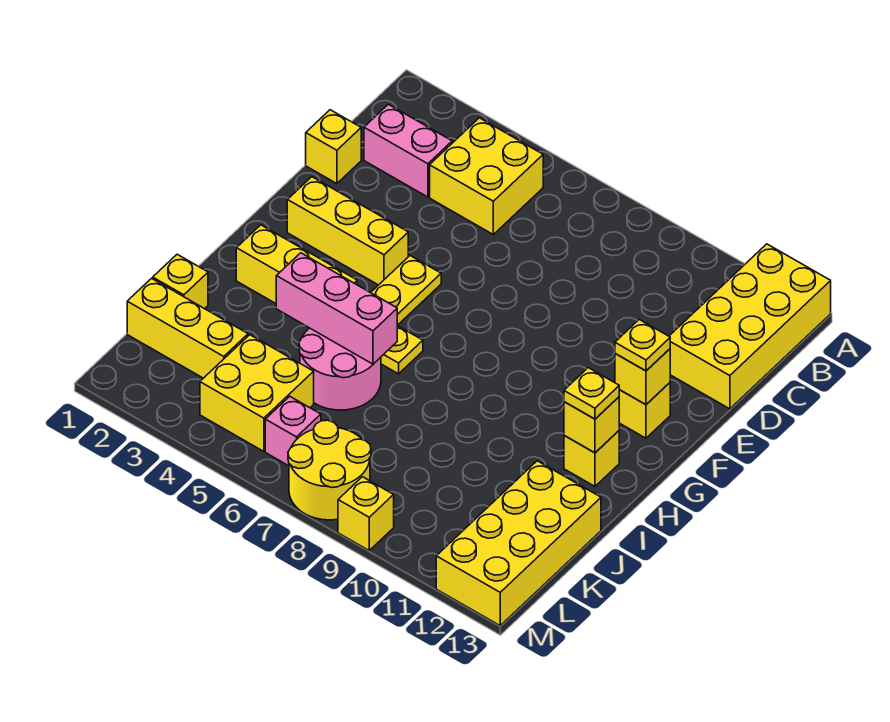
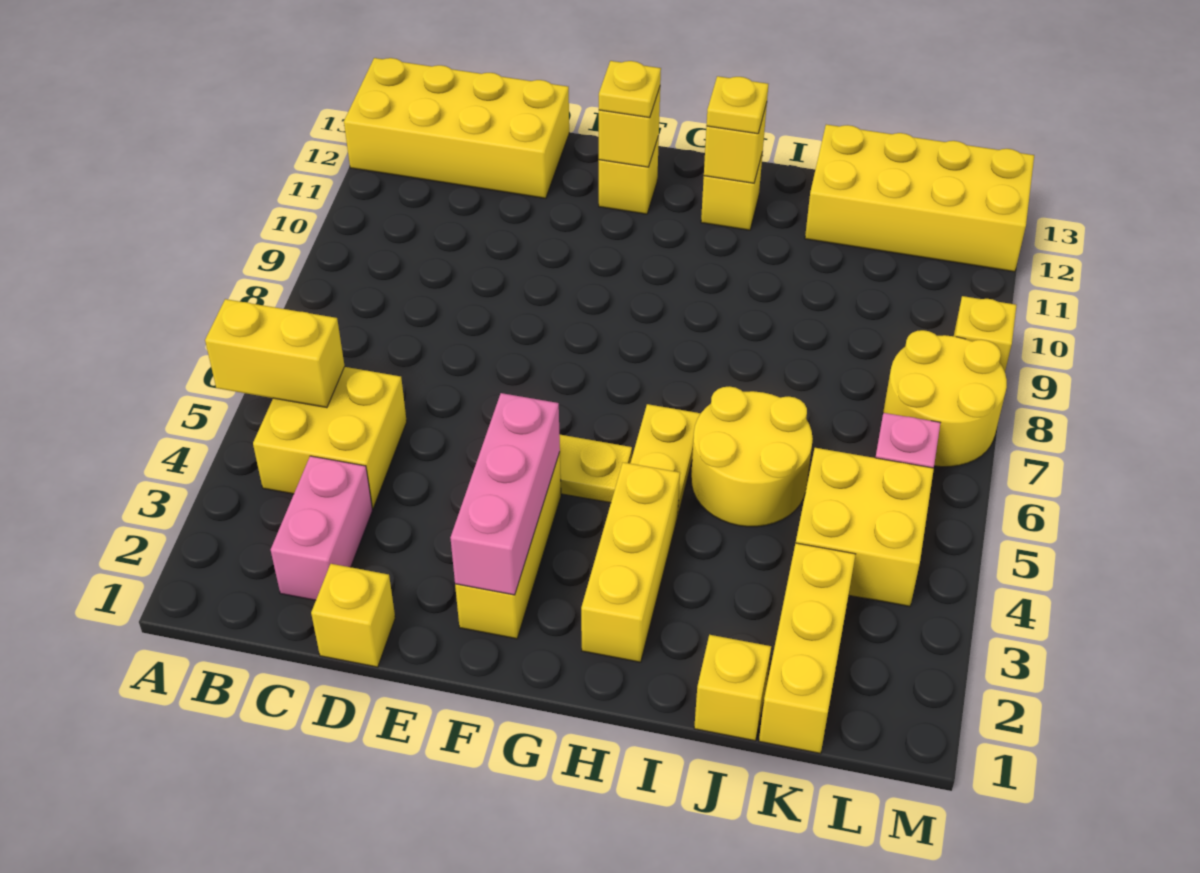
none -> yellow 1x2 brick [205,299,345,408]
pink 1x3 brick [276,253,397,364] -> pink 1x3 brick moved to [450,393,560,595]
pink 2x2 round brick [299,328,381,410] -> yellow 2x2 round brick [691,386,813,527]

